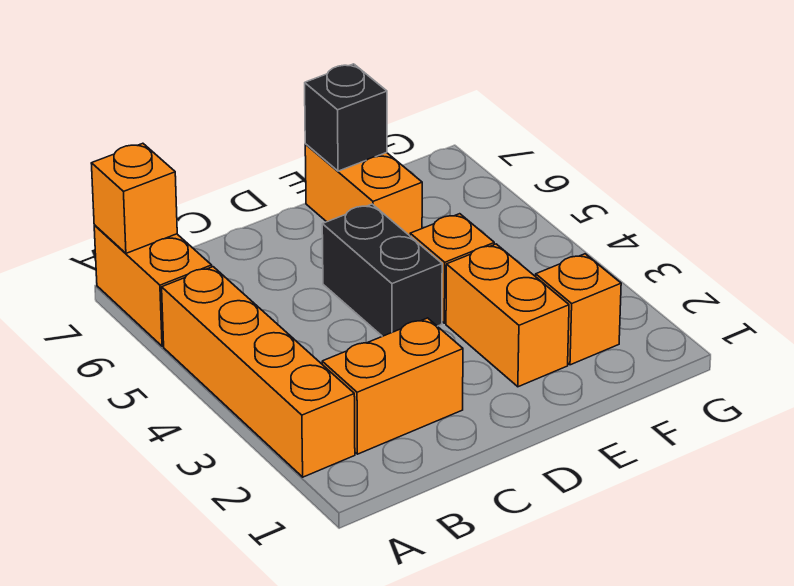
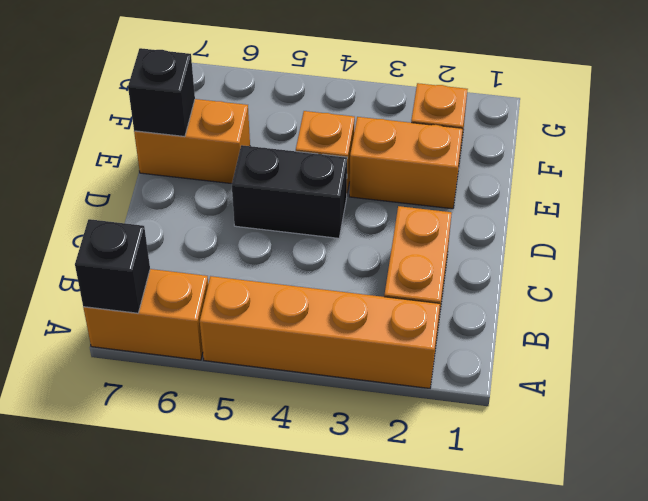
orange 1x1 brick [91,143,177,253] -> black 1x1 brick [75,219,150,313]

